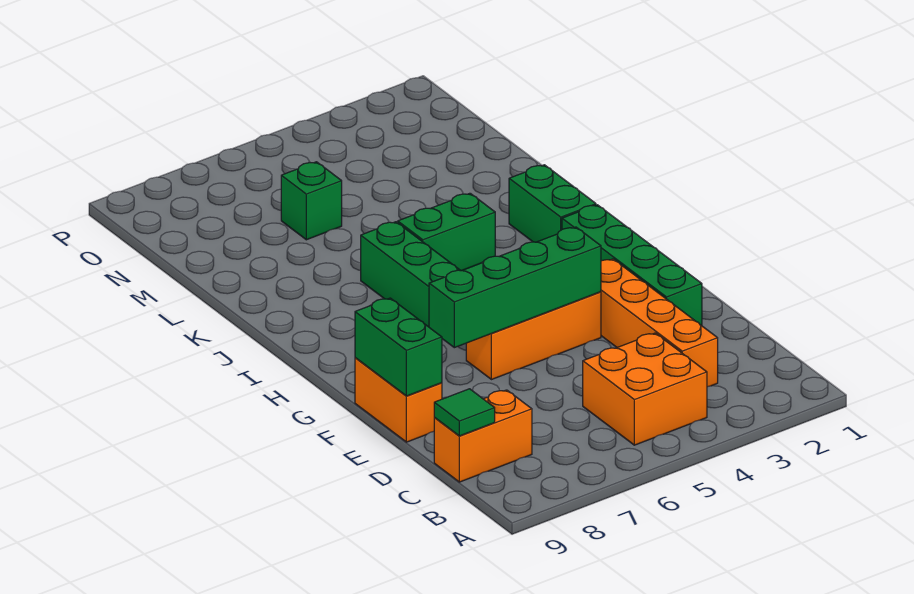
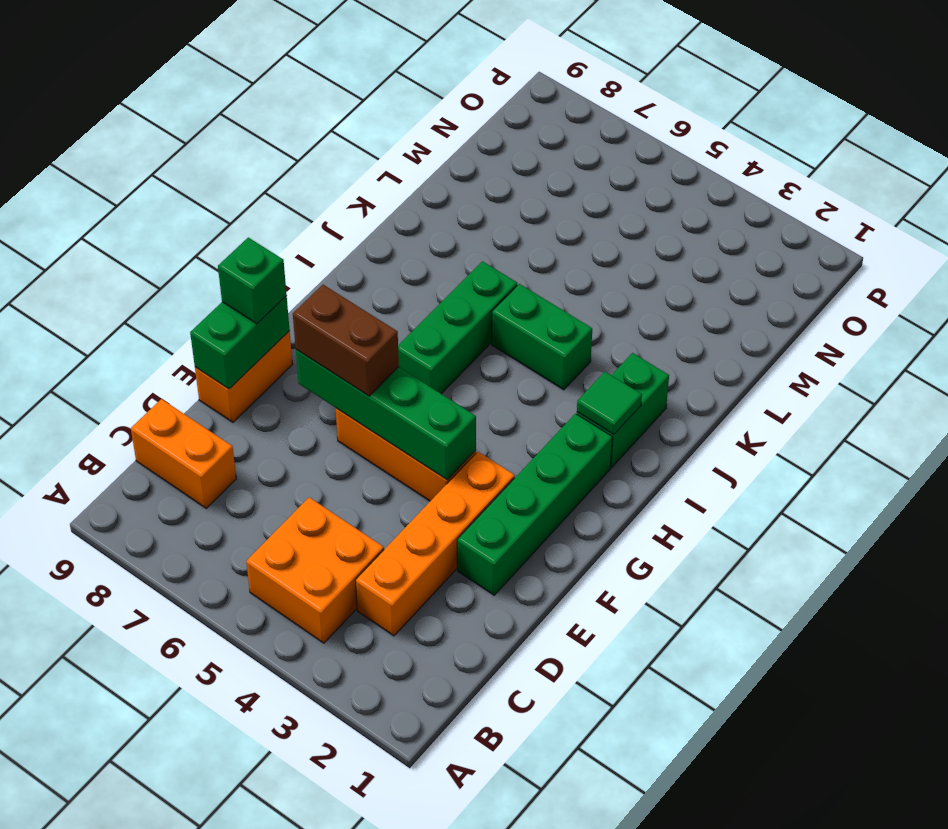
green 1x1 tile [434,389,495,436] -> green 1x1 tile moved to [577,372,642,435]
none -> brown 1x2 brick [293,285,399,396]
green 1x1 brick [281,162,342,240] -> green 1x1 brick moved to [218,238,287,324]

